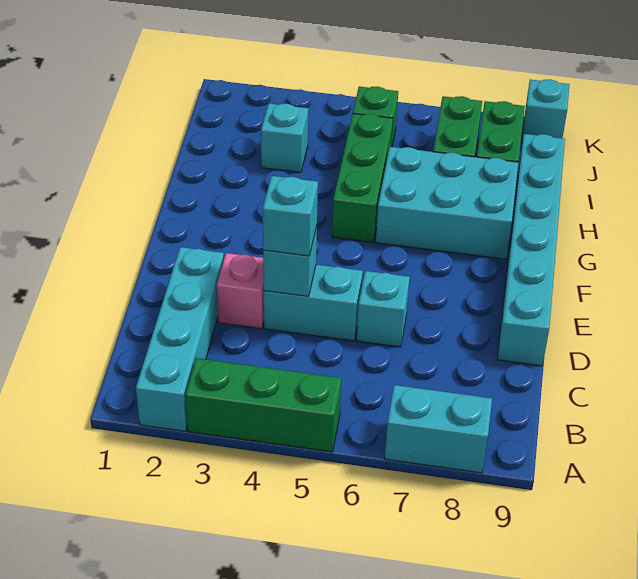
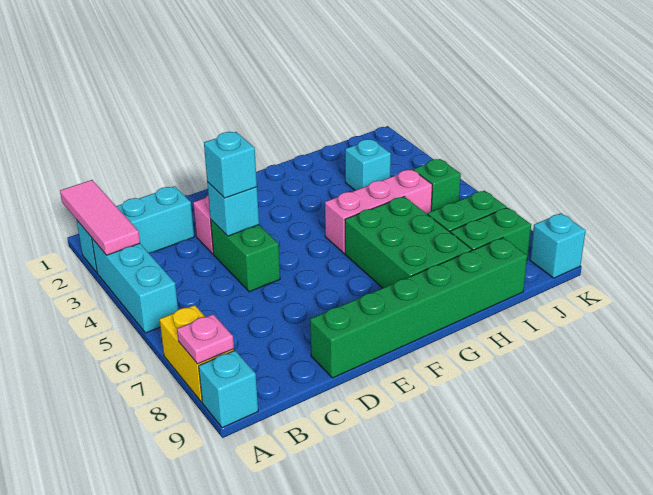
none -> pink 1x3 tile [60,180,140,255]
cyan 1x4 brick [136,247,224,431] -> cyan 1x3 brick [77,186,194,273]
green 1x3 brick [185,358,341,452] -> cyan 1x3 brick [92,239,178,333]
cyan 1x2 brick [385,385,492,473] -> yellow 1x2 brick [159,305,234,402]
none -> pink 1x1 plate [177,314,234,364]
cyan 1x2 brick [264,265,363,341] -> green 1x2 brick [211,220,280,292]
cyan 1x1 brick [357,271,410,347] -> cyan 1x1 brick moved to [199,350,258,428]
cyan 1x6 brick [497,134,565,366] -> green 1x6 brick [310,238,527,378]
green 1x3 brick [332,114,393,242] -> pink 1x3 brick [325,169,432,254]
cyan 2x3 brick [376,147,518,259] -> green 2x3 brick [345,196,472,288]

